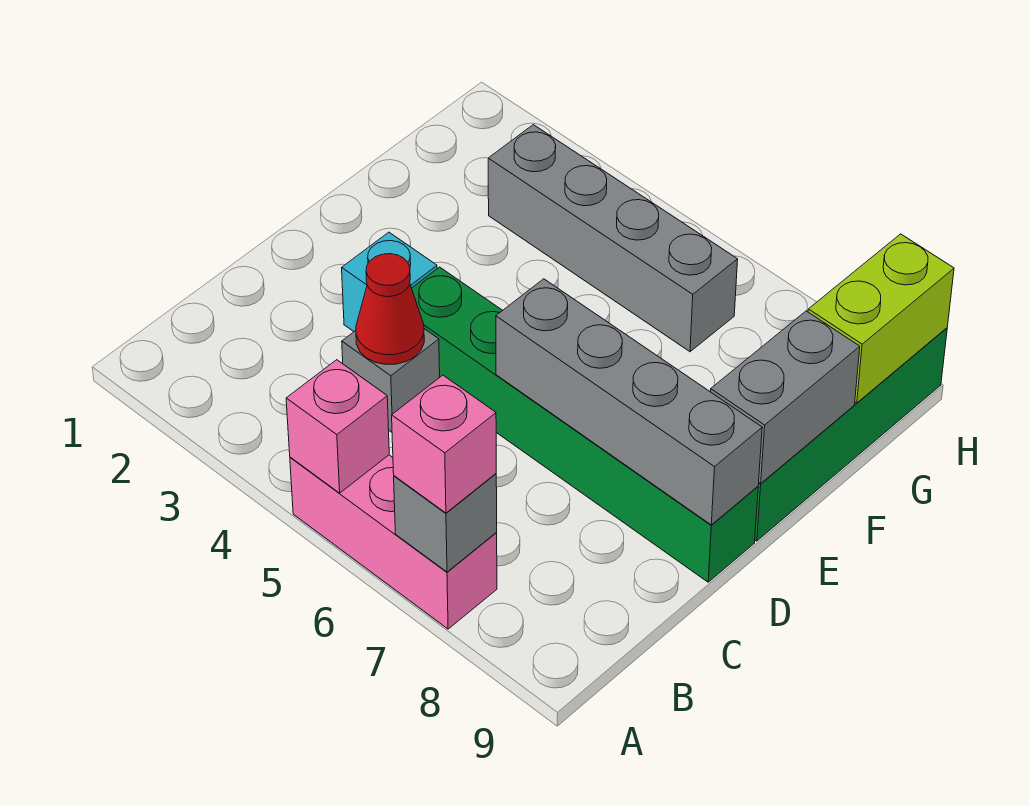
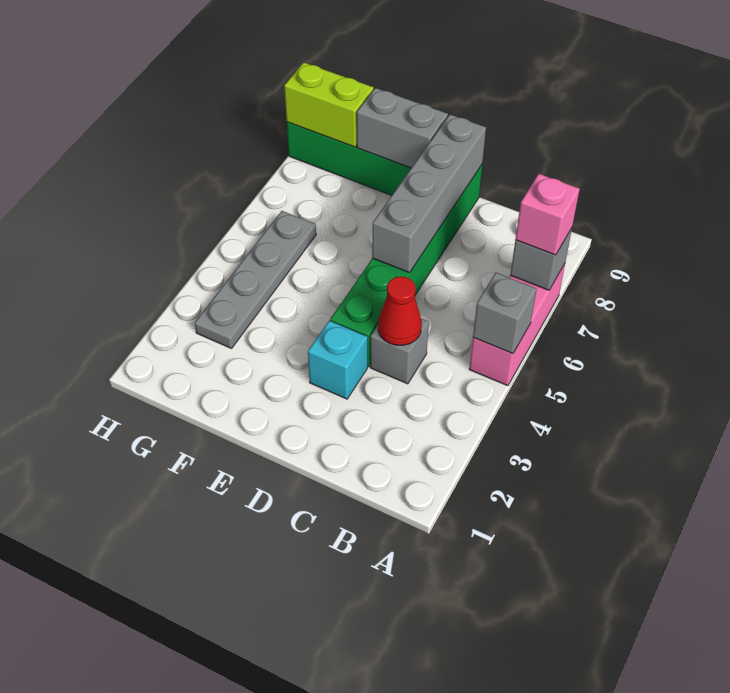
pink 1x1 brick [286,360,389,493] -> grey 1x1 brick [473,273,536,354]
grey 1x4 brick [488,125,738,352] -> grey 1x4 plate [195,211,316,348]

